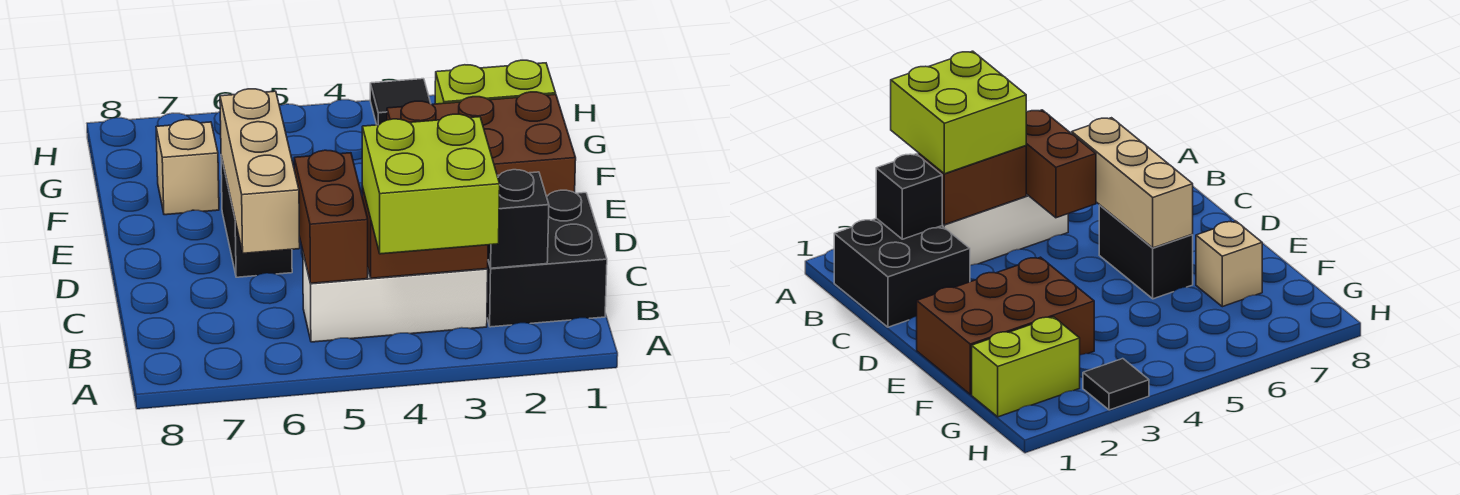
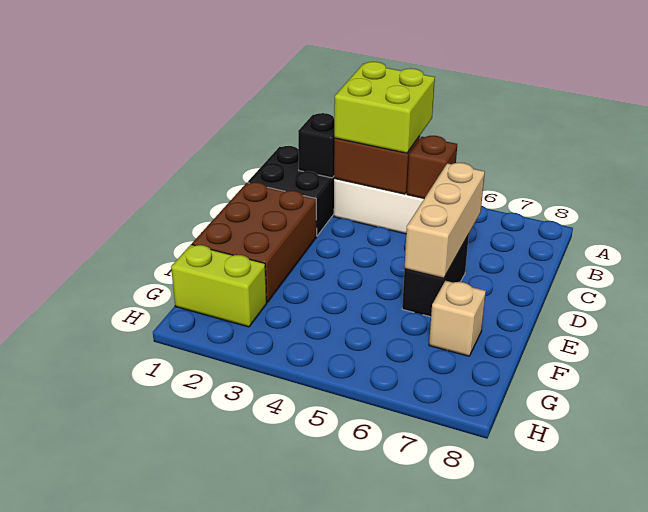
brown 1x2 brick [294,150,368,283] -> brown 1x1 brick [407,136,457,198]
brown 2x3 brick [387,92,576,196] -> brown 2x3 brick turned to [192,182,317,302]
black 1x1 tile [370,79,431,125] -> none

